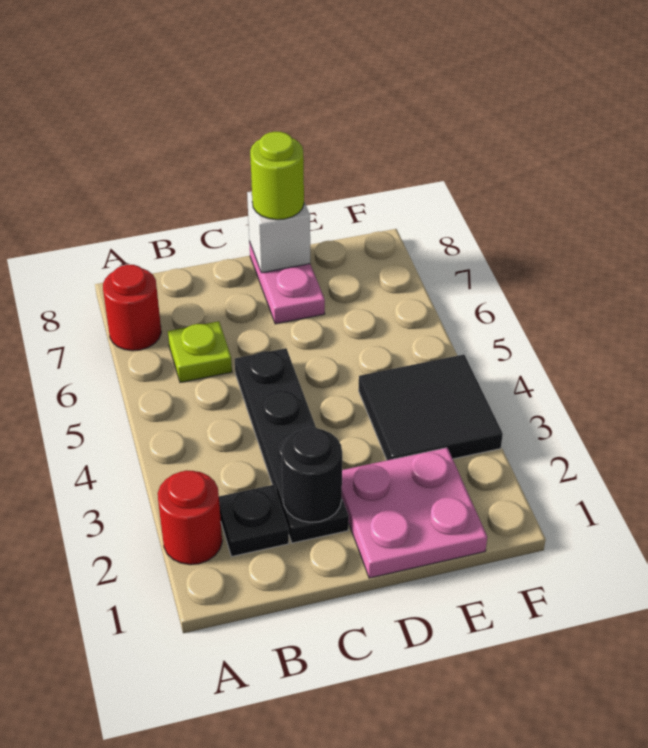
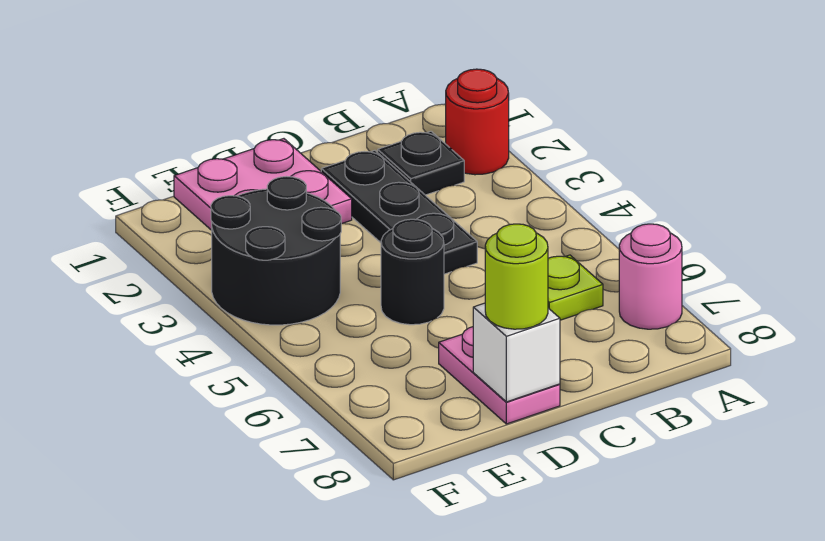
red 1x1 round brick [103,265,161,351] -> pink 1x1 round brick [619,224,682,329]
black 1x4 plate [235,348,349,543] -> black 1x3 plate [321,150,477,274]
black 1x1 round brick [281,428,342,522] -> black 1x1 round brick moved to [381,219,444,325]
black 2x2 tile [359,355,503,460] -> black 2x2 round brick [211,176,341,325]

